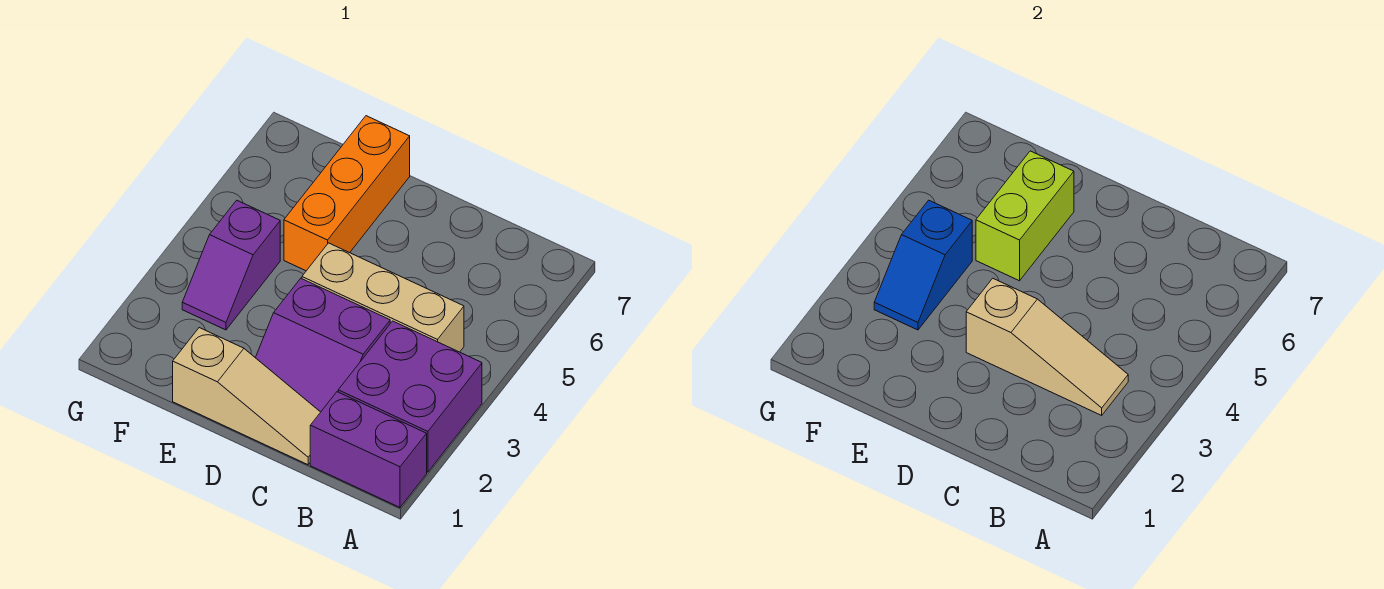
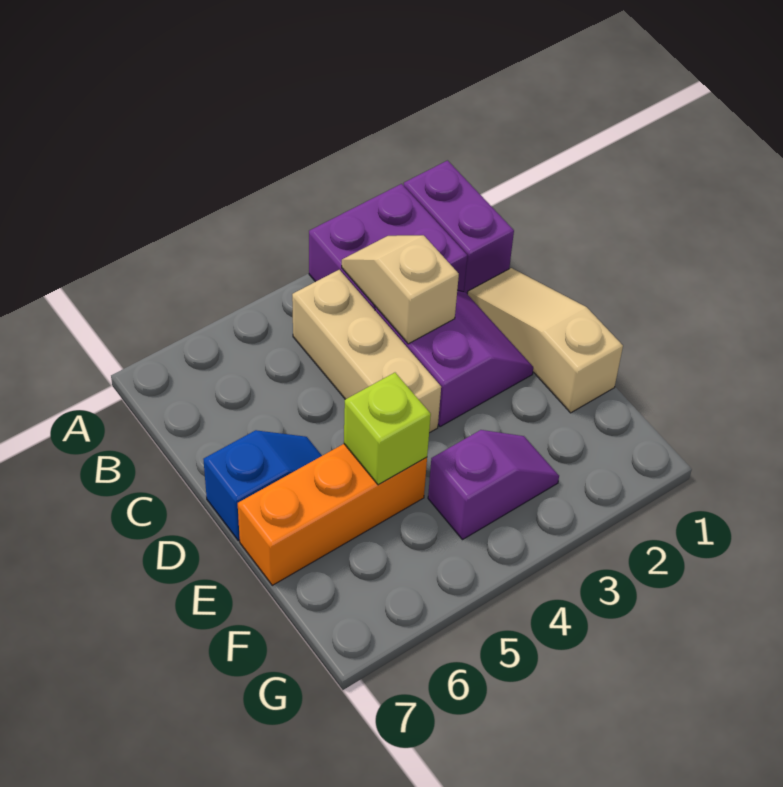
tan 1x3 slope [966,278,1128,415] -> tan 1x2 slope [342,235,459,344]
lime 1x2 brick [976,151,1074,281] -> lime 1x1 brick [344,373,431,485]
blue 1x2 slope [874,200,972,330] -> blue 1x2 slope moved to [203,430,322,541]

